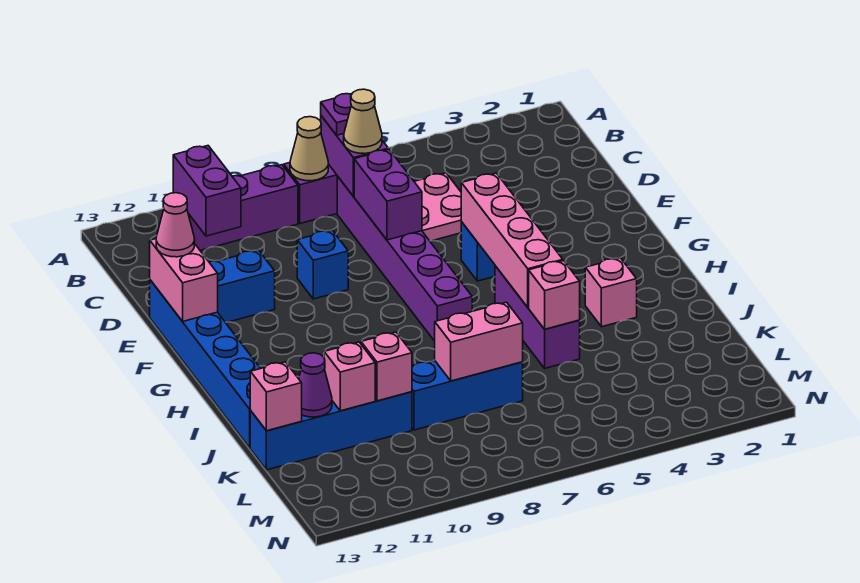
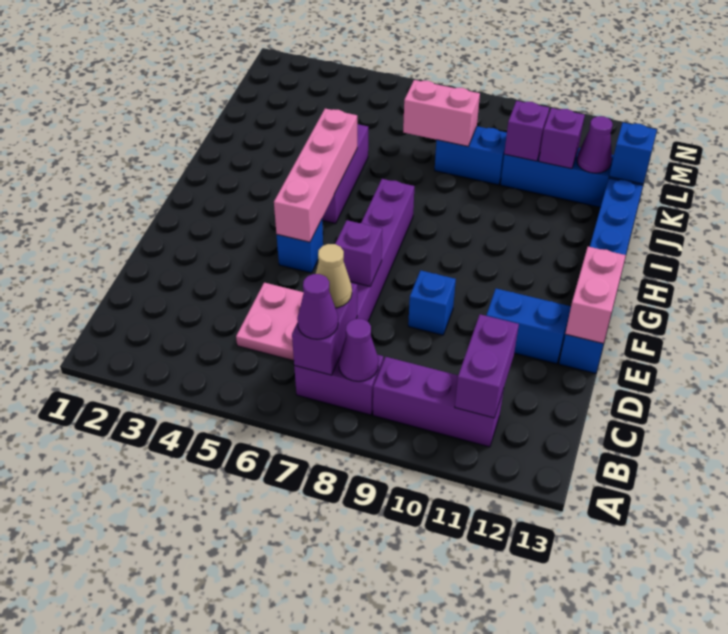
purple 1x1 plate [321,94,352,135] -> purple 1x1 cone [297,274,338,339]
tan 1x1 cone [290,117,328,181] -> purple 1x1 cone [339,318,378,381]
purple 1x2 brick [354,149,422,240] -> purple 1x1 brick [335,220,382,286]
pink 1x1 cone [156,193,195,257] -> none
pink 1x1 brick [585,258,637,327] -> none
pink 1x1 brick [529,261,580,329] -> none
blue 1x3 brick [412,361,523,430] -> blue 1x2 brick [435,126,507,185]
pink 1x1 brick [361,332,412,401] -> purple 1x1 brick [504,101,549,161]
pink 1x1 brick [324,342,375,411] -> purple 1x1 brick [539,108,585,169]
pink 1x1 brick [250,362,302,431] -> blue 1x1 brick [609,123,657,184]

